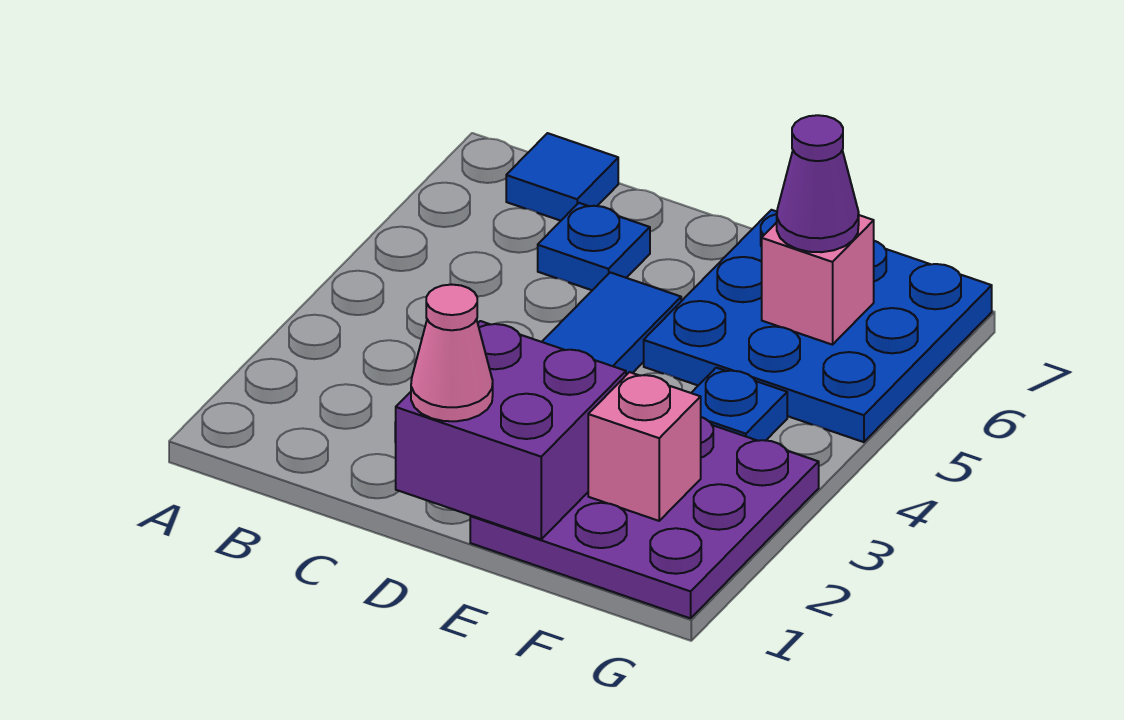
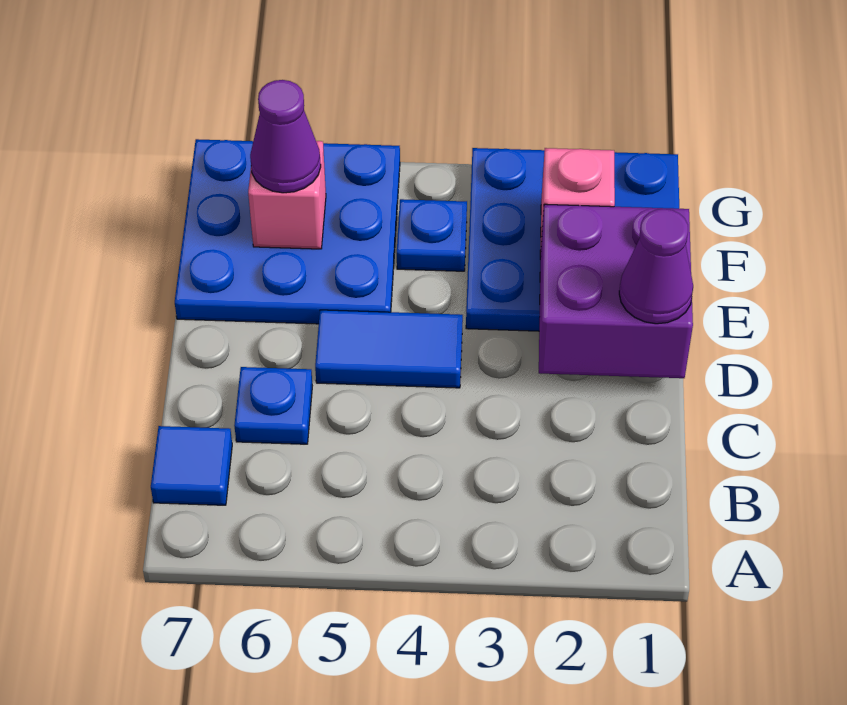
pink 1x1 cone [411,285,493,421] -> purple 1x1 cone [619,209,693,324]
purple 3x3 plate [470,417,819,618] -> blue 3x3 plate [466,148,679,331]

